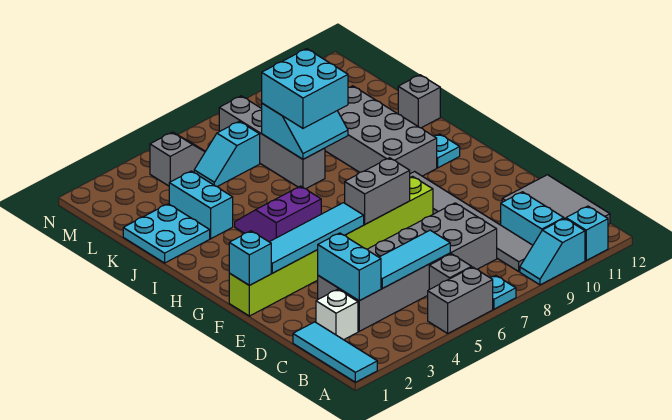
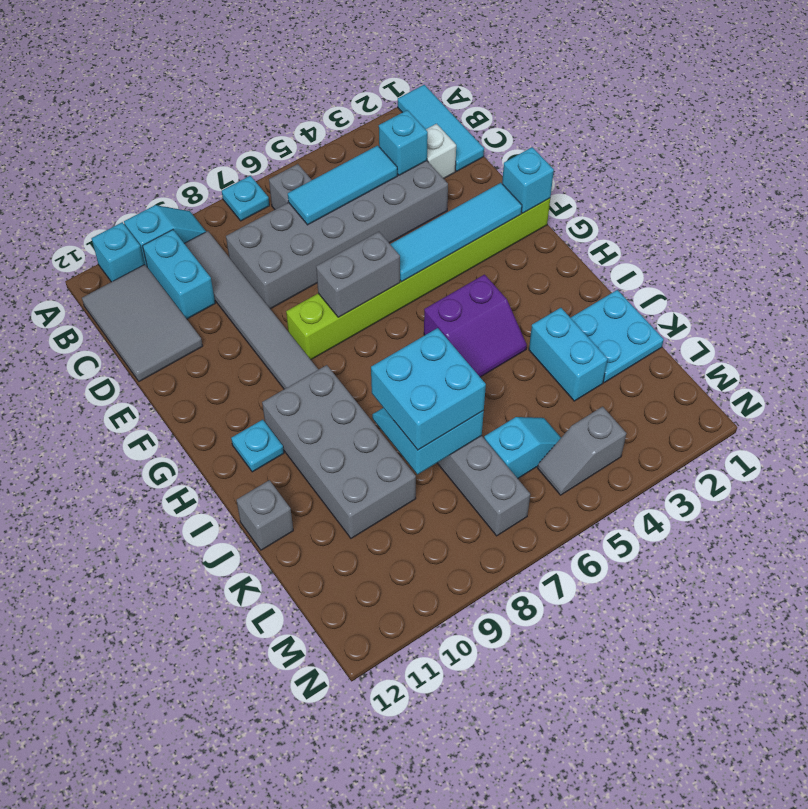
grey 1x2 brick [428,267,493,333] -> none
cyan 1x2 brick [318,233,381,301] -> cyan 1x1 brick [379,110,428,175]

